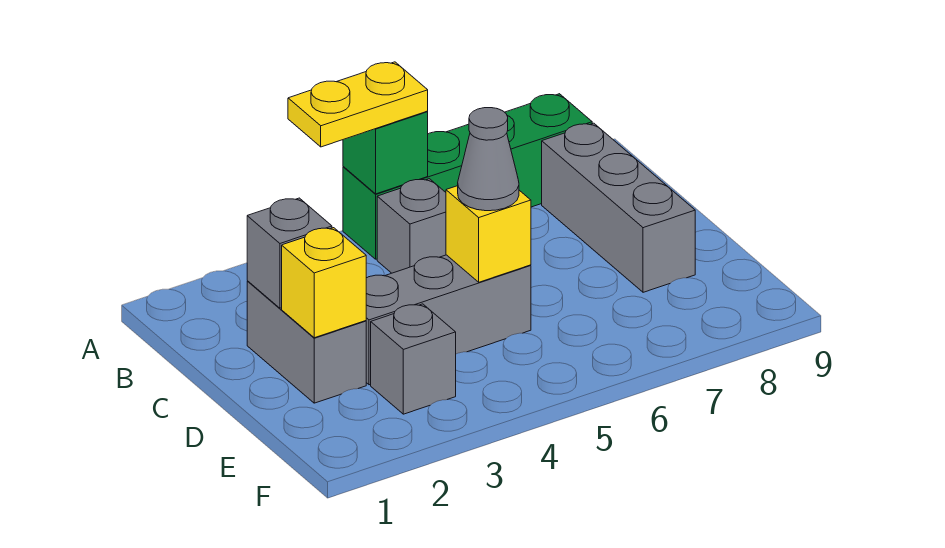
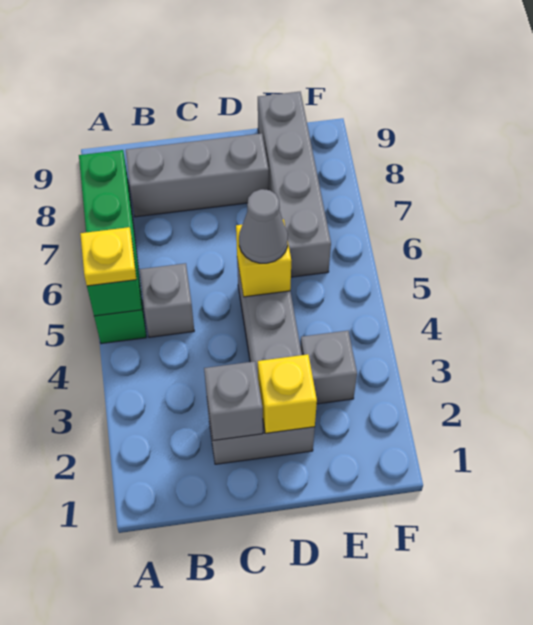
yellow 1x2 plate [288,62,428,147] -> yellow 1x1 plate [80,227,136,286]
none -> grey 1x4 brick [258,92,331,277]

